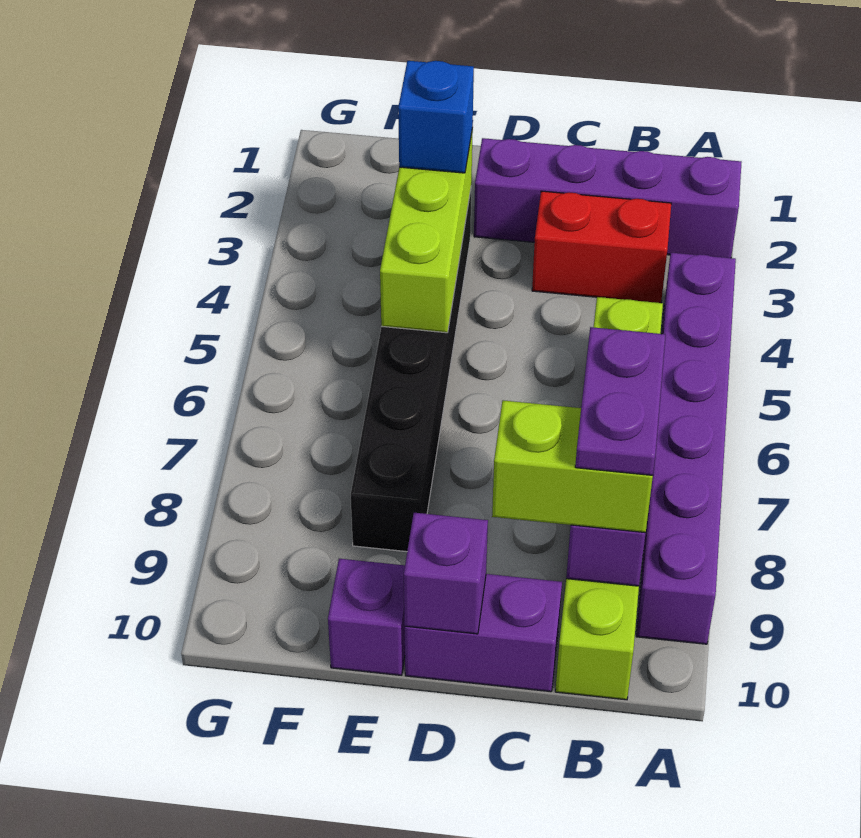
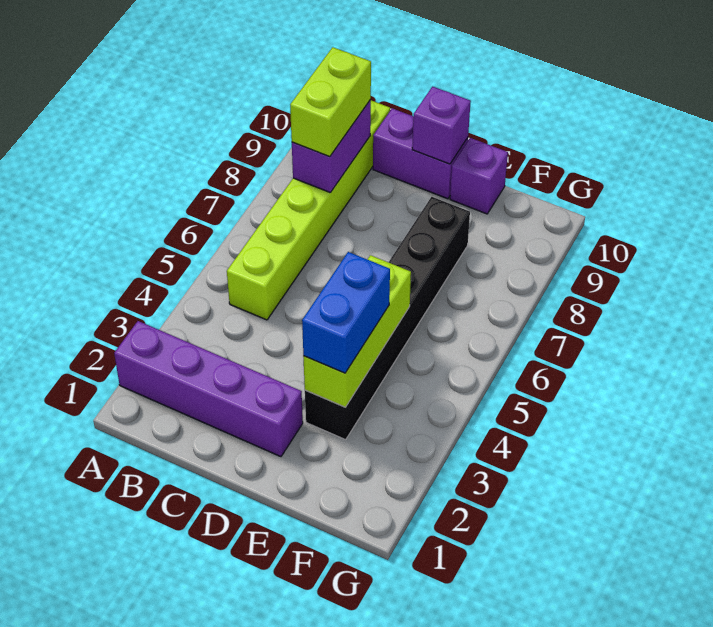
purple 1x6 brick [636,253,736,644] -> none
red 1x2 brick [532,191,671,303] -> none
purple 1x2 plate [575,327,665,475] -> none
lime 1x2 brick [492,400,653,533] -> lime 1x2 brick turned to [290,47,371,157]
blue 1x1 brick [398,61,474,173] -> blue 1x2 brick [302,252,390,373]

